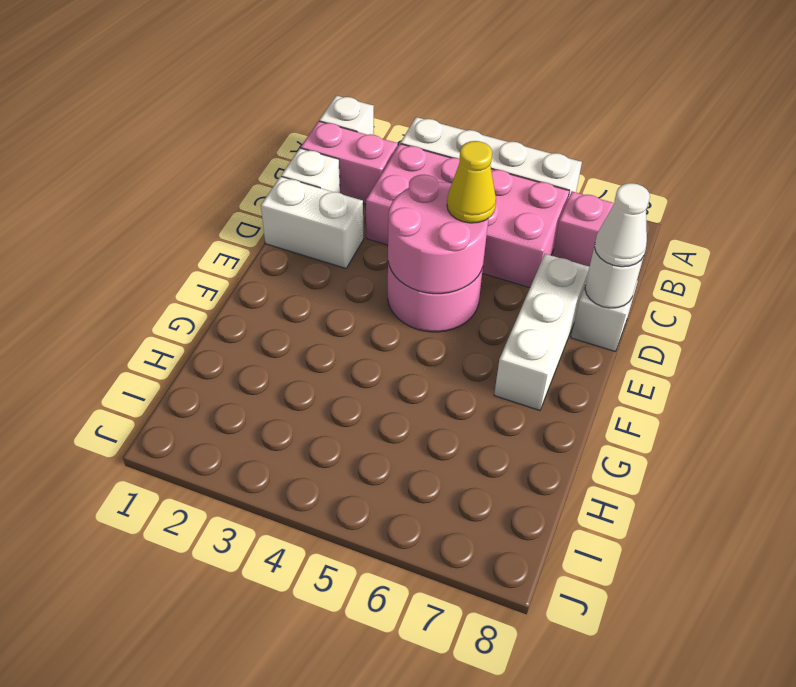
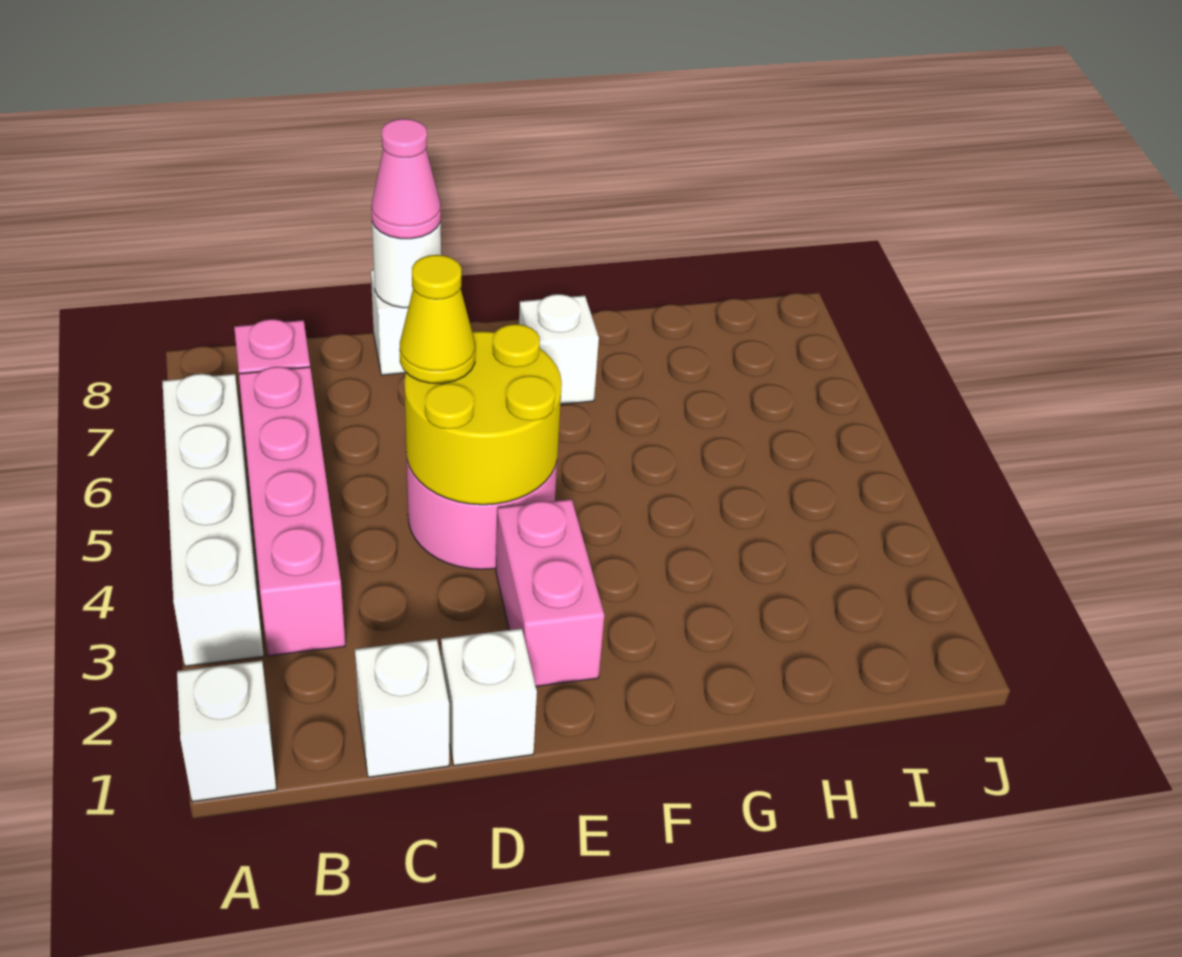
pink 1x2 brick [301,121,398,204] -> pink 1x2 brick moved to [496,499,604,686]
pink 2x4 brick [366,144,569,288] -> pink 1x4 brick [239,367,345,656]
white 1x2 brick [261,177,364,268] -> white 1x1 brick [441,628,537,766]
pink 2x2 round brick [388,175,488,294] -> yellow 2x2 round brick [404,324,562,505]
white 1x3 brick [494,254,589,410] -> white 1x1 brick [519,294,599,404]
white 1x1 cone [595,183,650,267] -> pink 1x1 cone [371,119,441,239]

